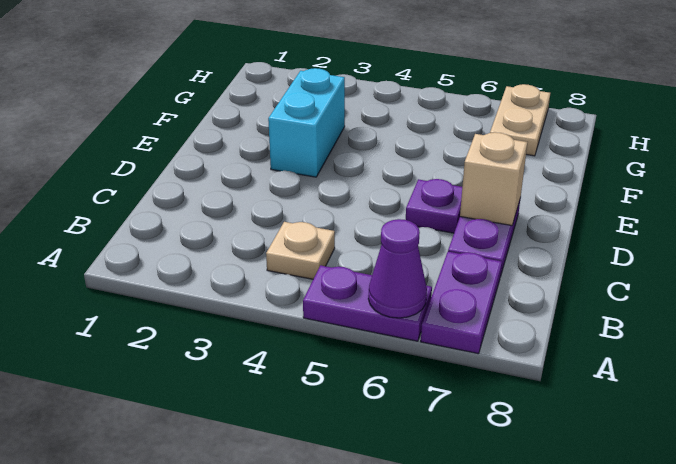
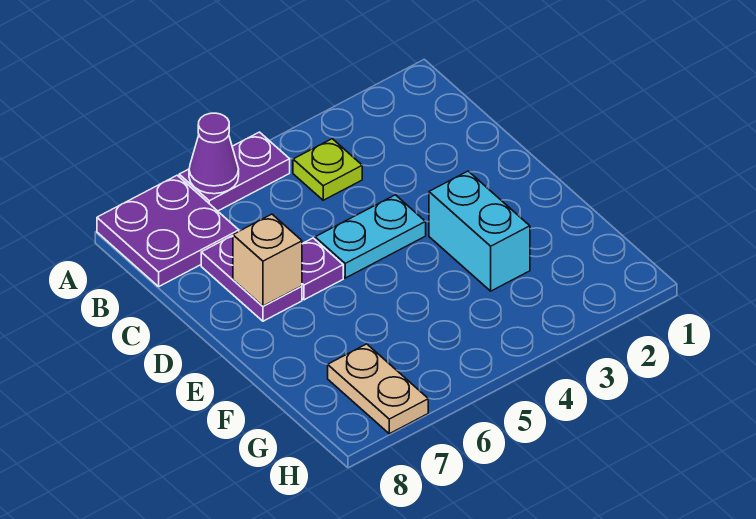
purple 1x2 plate [421,252,502,354] -> purple 2x2 plate [97,175,239,286]
tan 1x1 plate [266,222,335,279] -> lime 1x1 plate [293,139,362,200]
none -> cyan 1x2 plate [315,195,426,278]

